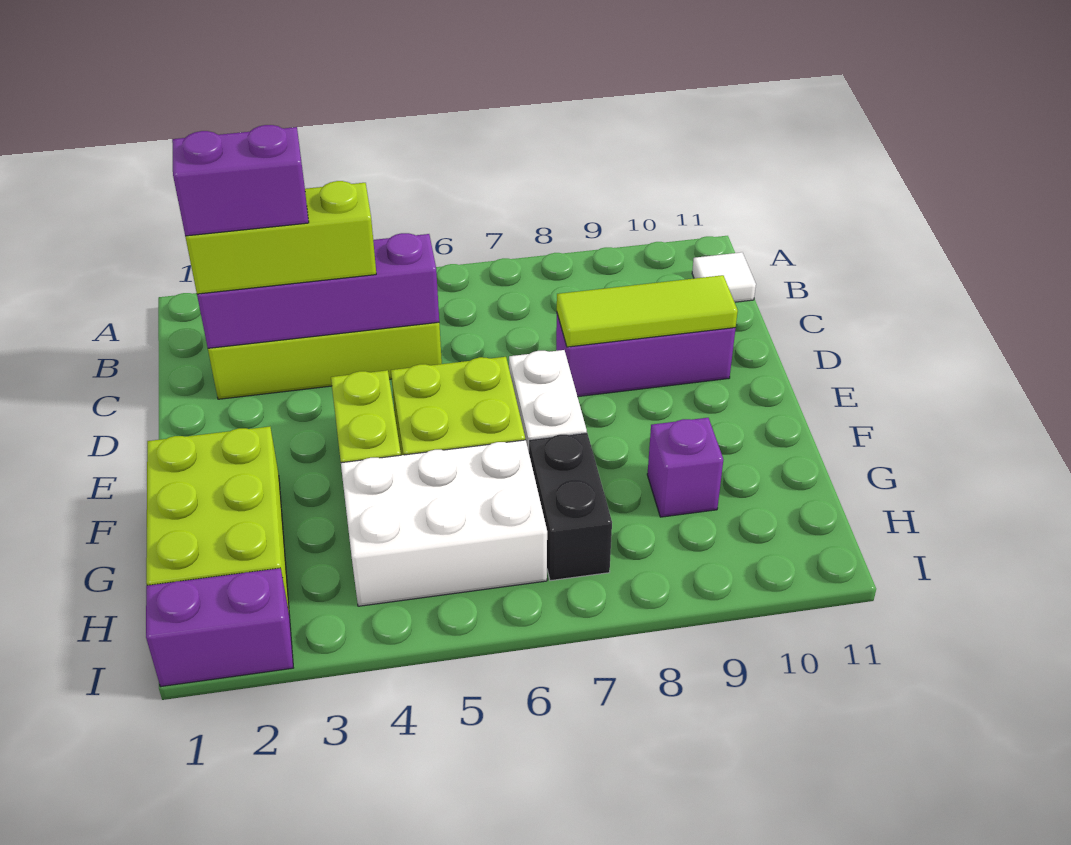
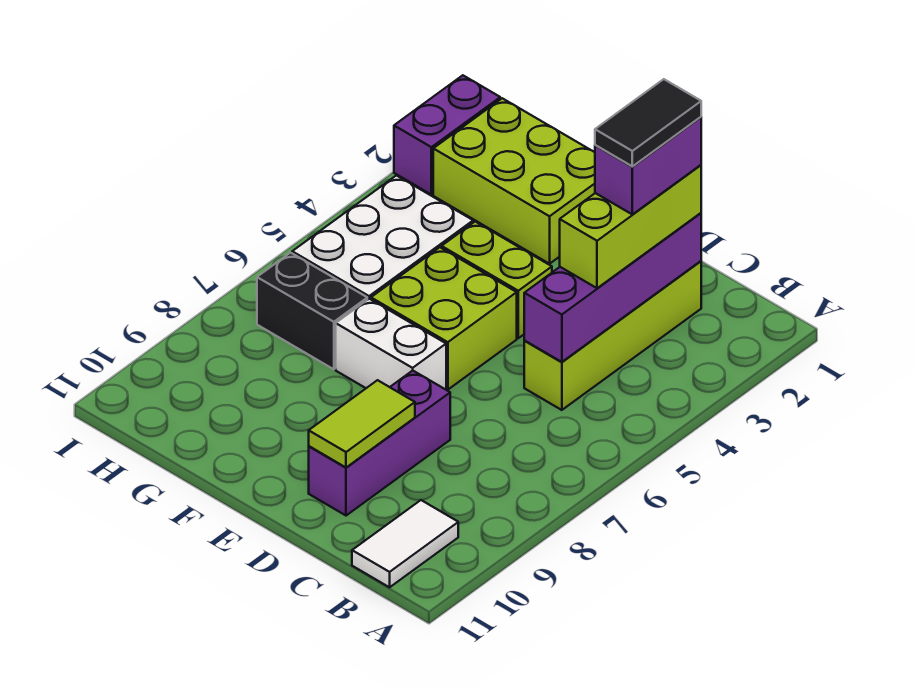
white 1x1 tile [692,252,756,302] -> white 1x2 tile [352,500,458,587]
none -> black 1x2 tile [595,79,701,166]
lime 1x3 tile [557,275,738,347] -> lime 1x2 tile [309,380,415,467]
purple 1x1 brick [647,418,723,517] -> none

